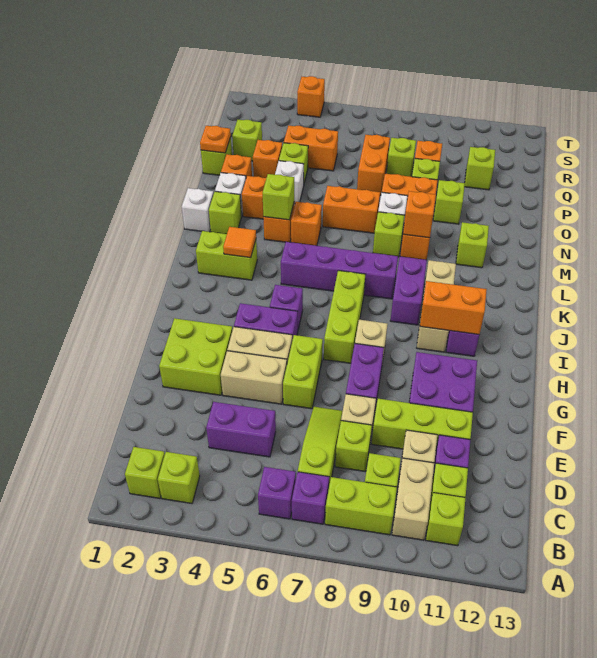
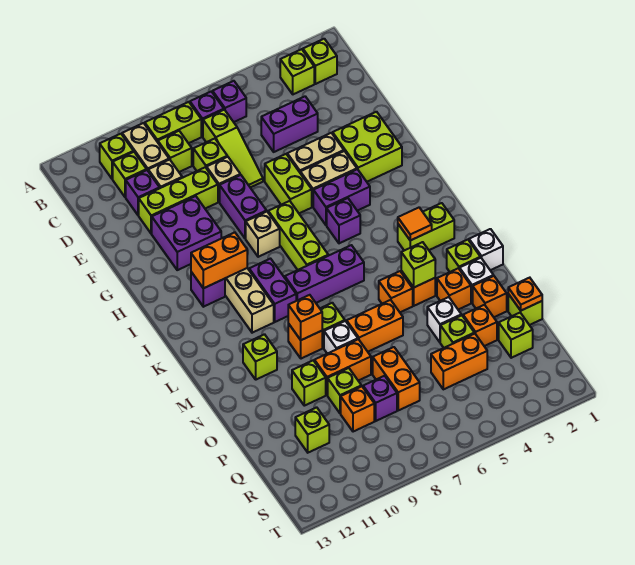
purple 1x4 brick [281,242,398,299] -> purple 1x3 brick [285,245,364,303]
lime 1x1 brick [387,138,416,177] -> purple 1x1 brick [363,376,397,421]
orange 1x1 brick [297,76,325,117] -> none

